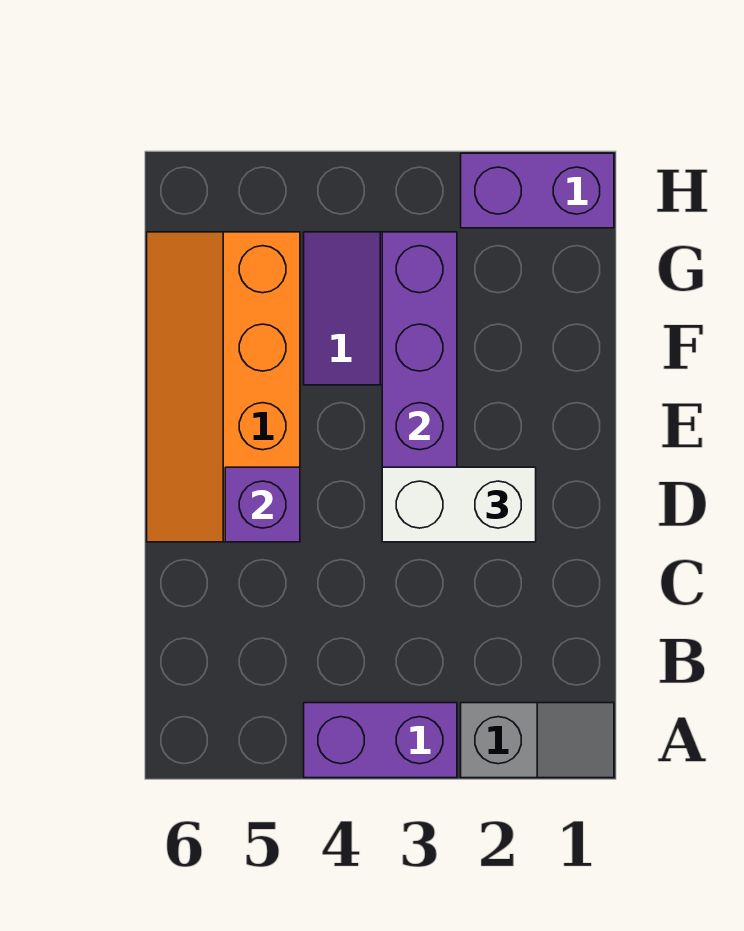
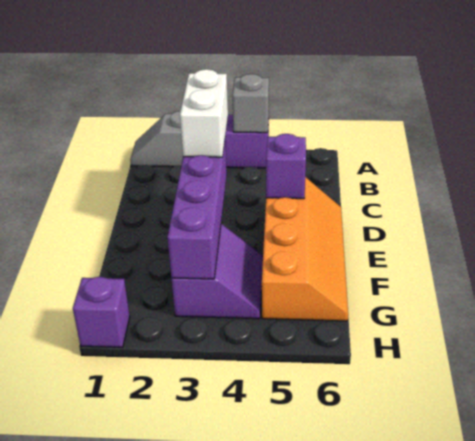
none -> grey 1x1 brick [232,74,269,133]
white 1x2 brick [382,467,536,542] -> white 1x2 brick turned to [180,69,228,157]
purple 1x2 brick [461,153,614,228] -> purple 1x1 brick [73,277,130,347]

